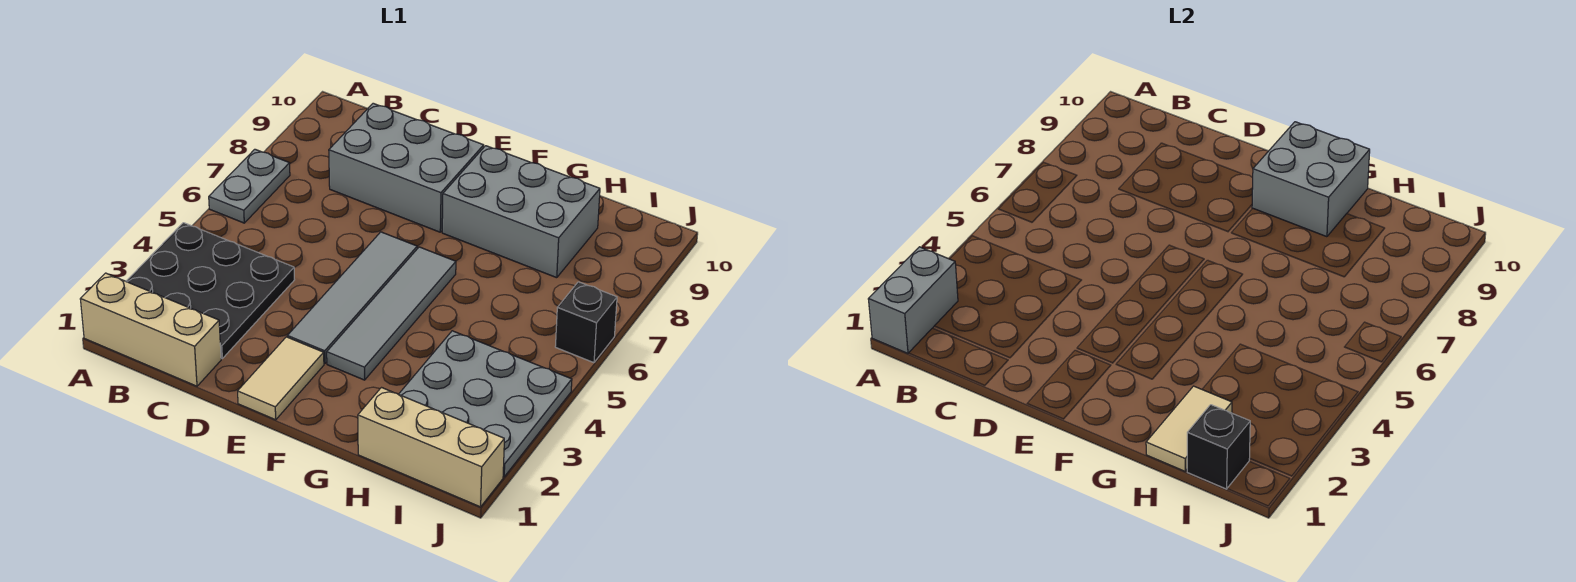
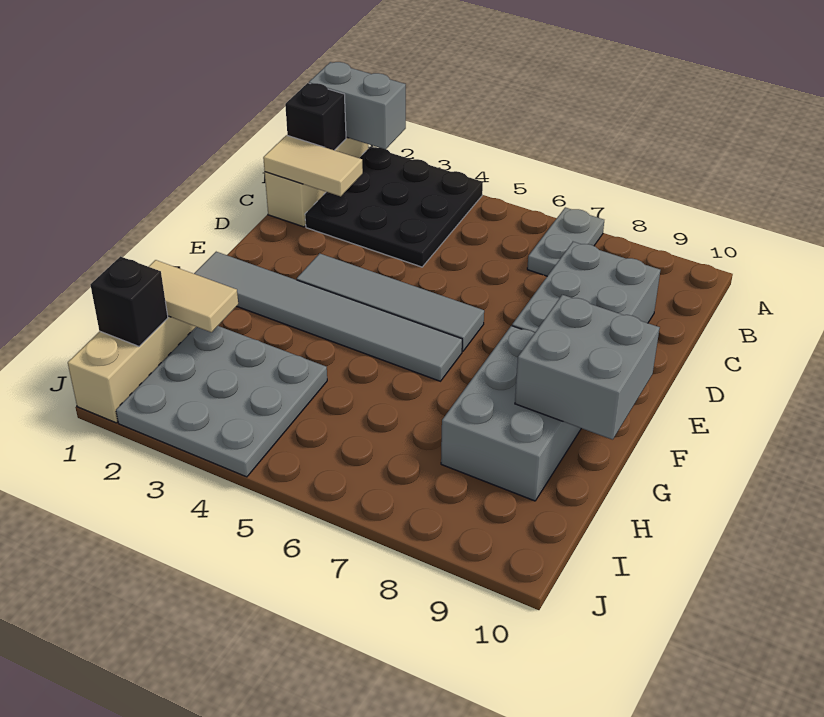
grey 1x2 plate [209,149,290,223] -> grey 1x2 plate turned to [527,207,604,276]
tan 1x2 tile [238,337,324,420] -> tan 1x2 tile moved to [263,135,363,196]
grey 1x4 tile [327,247,456,380] -> grey 1x6 tile [194,252,462,381]
black 1x1 brick [555,282,617,363] -> black 1x1 brick moved to [285,83,346,150]

